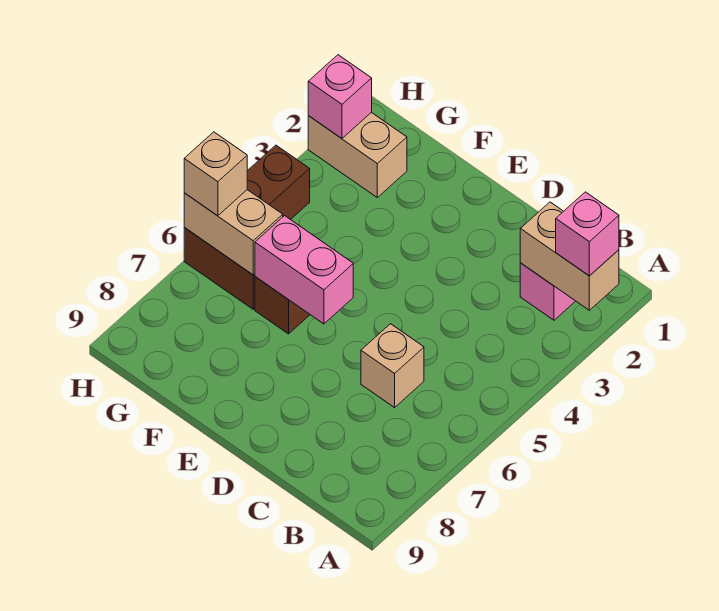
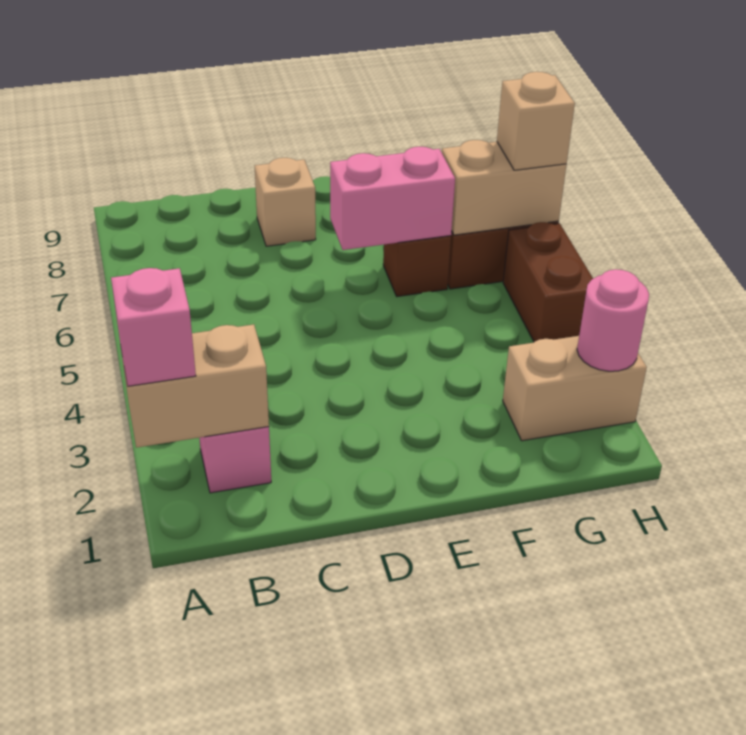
tan 1x1 brick [361,324,424,407] -> tan 1x1 brick moved to [255,158,316,246]
pink 1x1 brick [308,55,372,138] -> pink 1x1 round brick [577,269,649,371]

